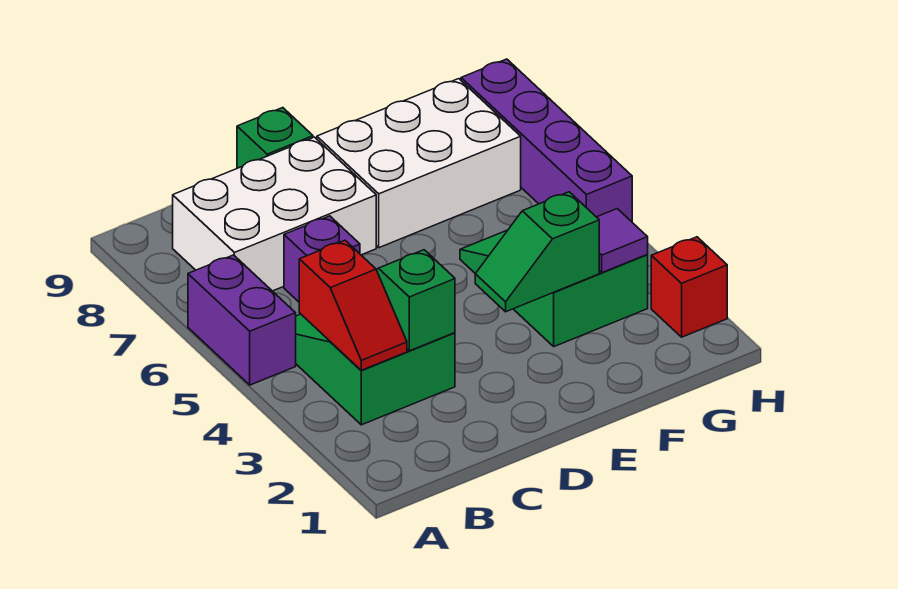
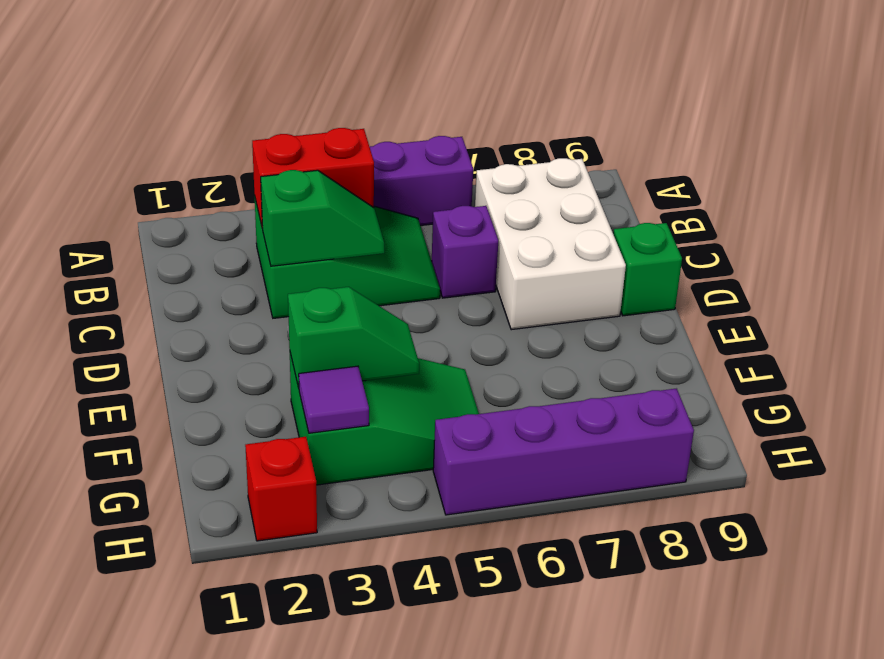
red 1x2 slope [299,240,407,370] -> red 1x2 brick [252,128,374,228]
green 1x2 slope [475,192,599,312] -> green 1x2 slope turned to [288,287,419,388]
white 2x3 brick [317,79,521,248] -> none

